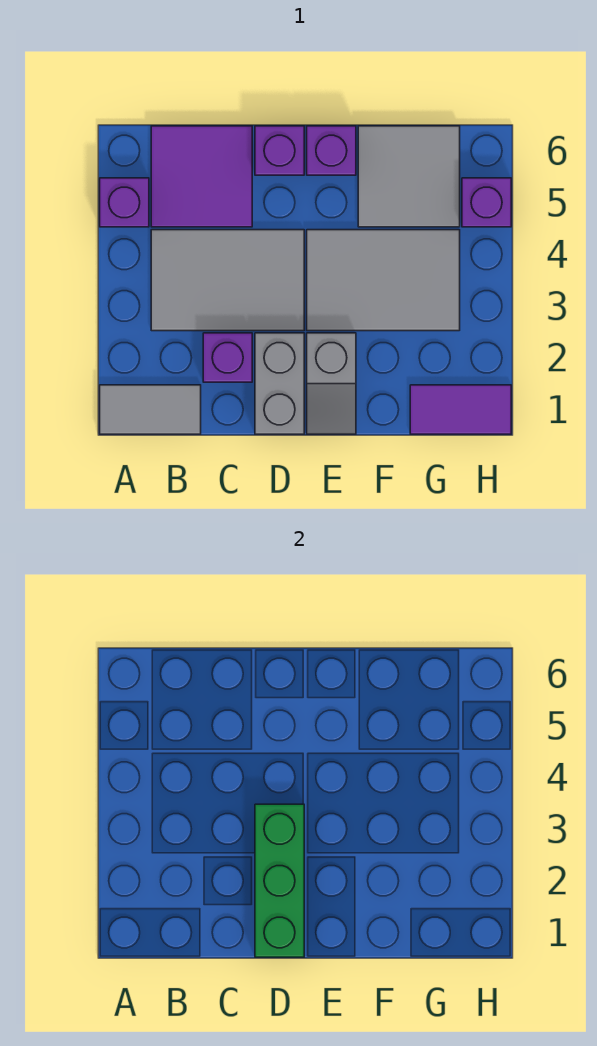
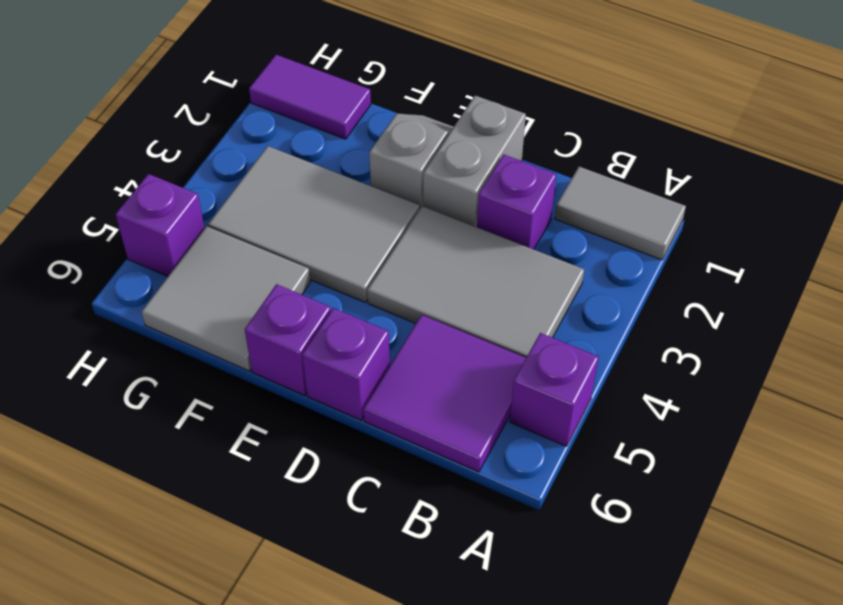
green 1x3 brick [255,804,304,957] -> none

